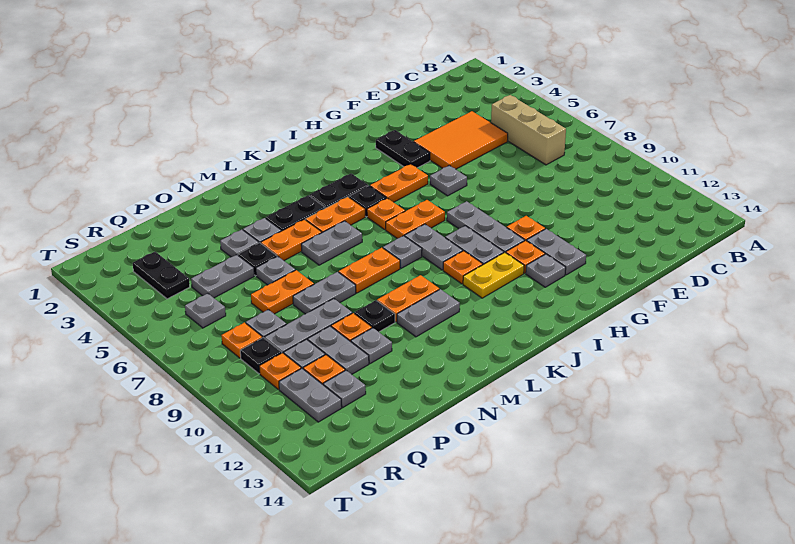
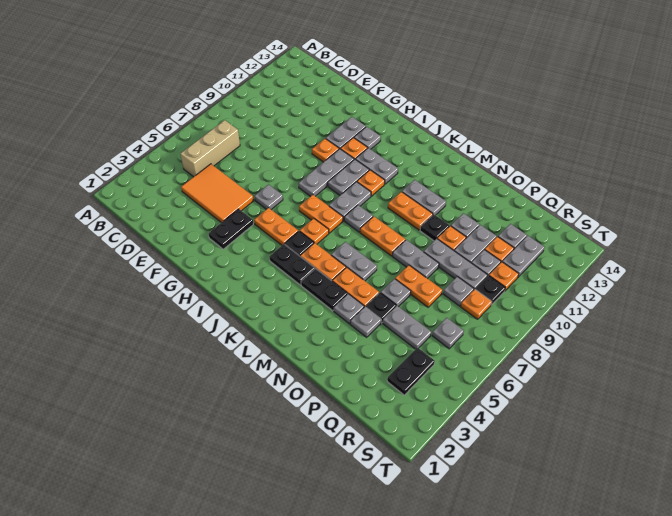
yellow 1x2 plate [463,252,524,298] -> grey 1x2 plate [355,148,398,184]

